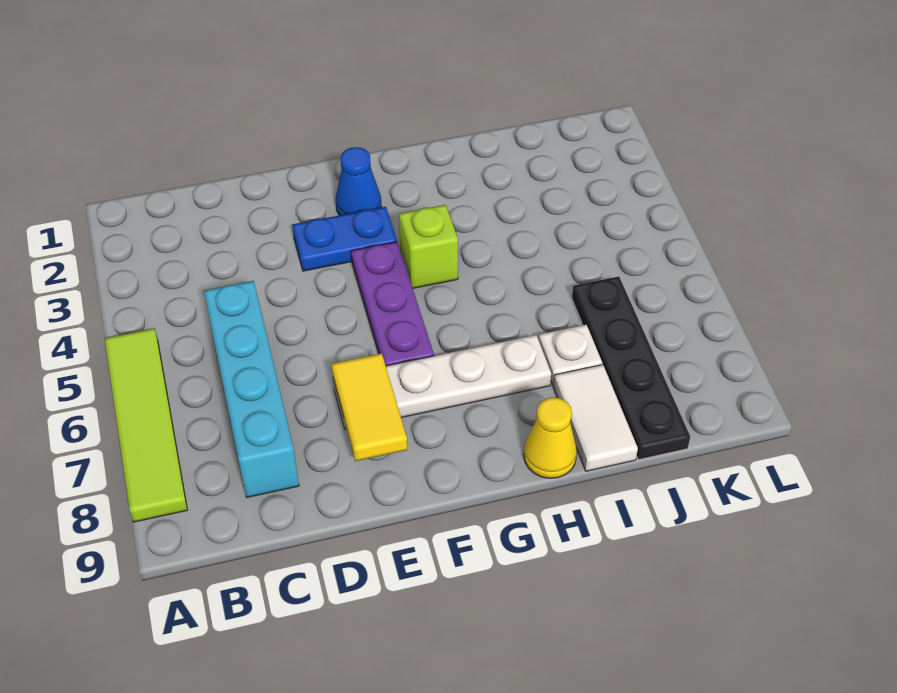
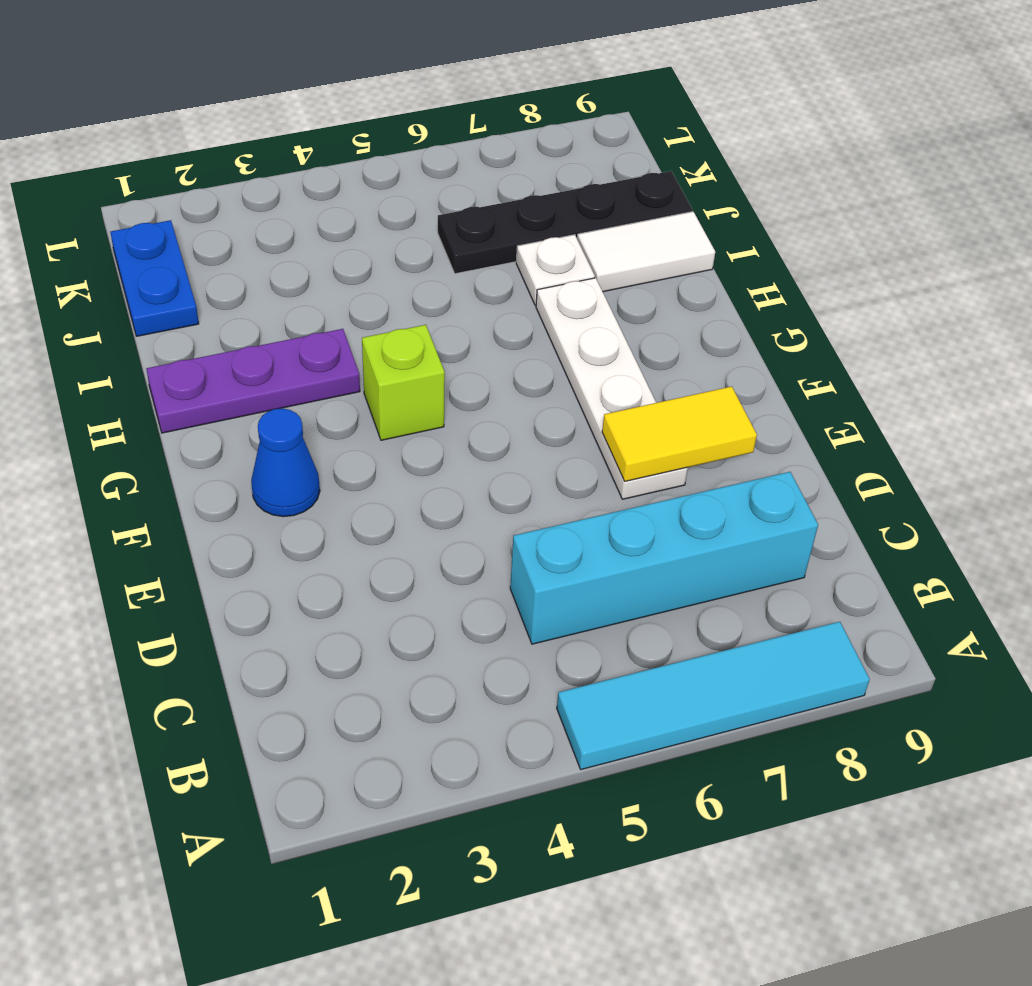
lime 1x4 tile [105,329,187,522] -> cyan 1x4 tile [557,622,870,770]
blue 1x2 plate [292,207,397,271] -> blue 1x2 plate moved to [110,220,199,336]
purple 1x3 plate [351,242,434,366] -> purple 1x3 plate moved to [146,329,360,433]
yellow 1x1 cone [524,397,577,478] -> none

